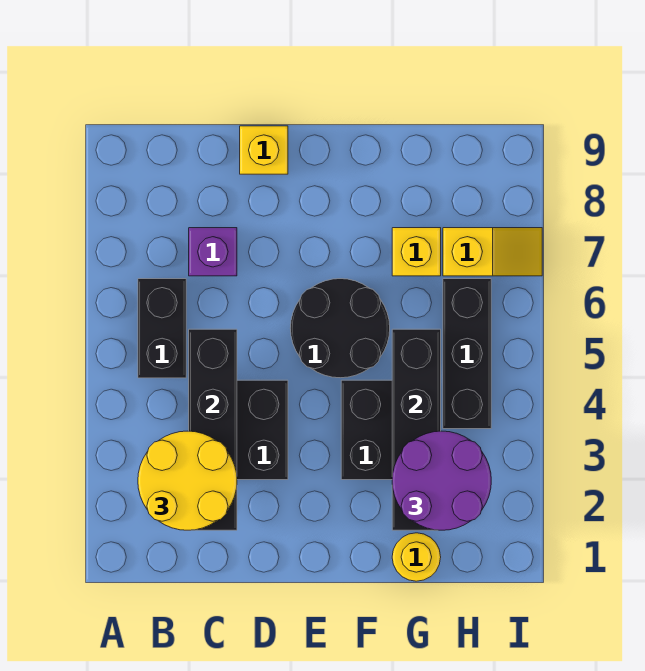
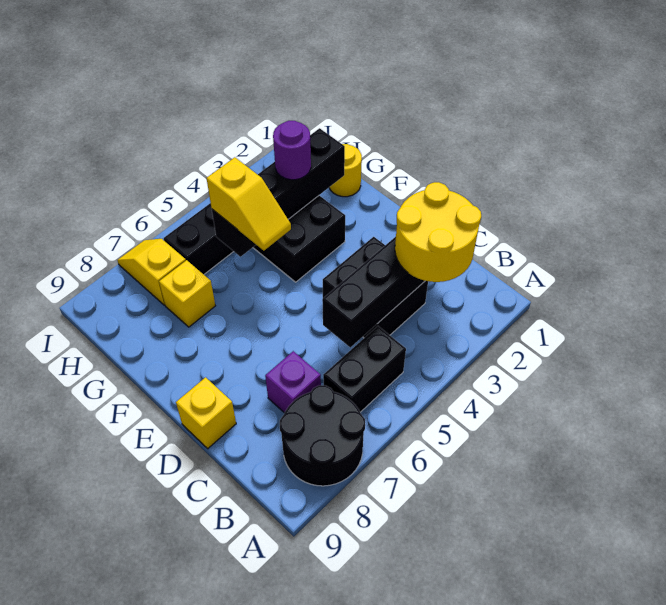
black 2x2 round brick [290,279,390,378] -> black 2x2 round brick moved to [280,385,365,486]
none -> yellow 1x2 slope [207,157,291,251]
purple 2x2 round brick [392,431,491,530] -> purple 1x1 round brick [273,121,311,180]

